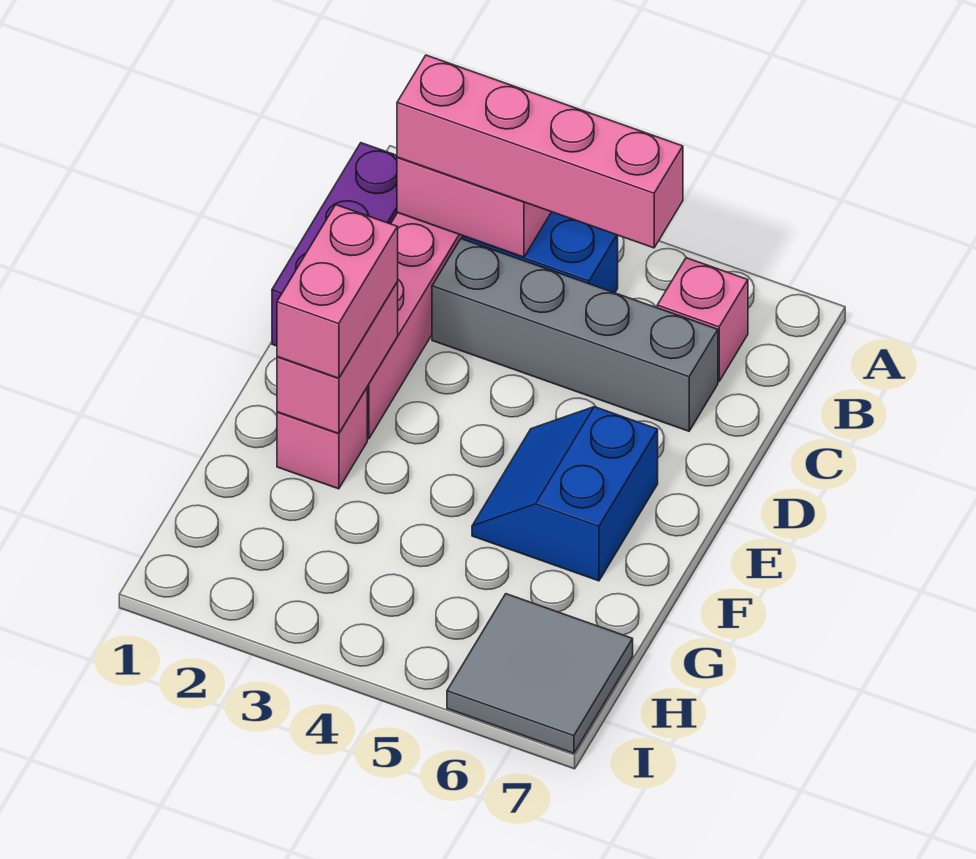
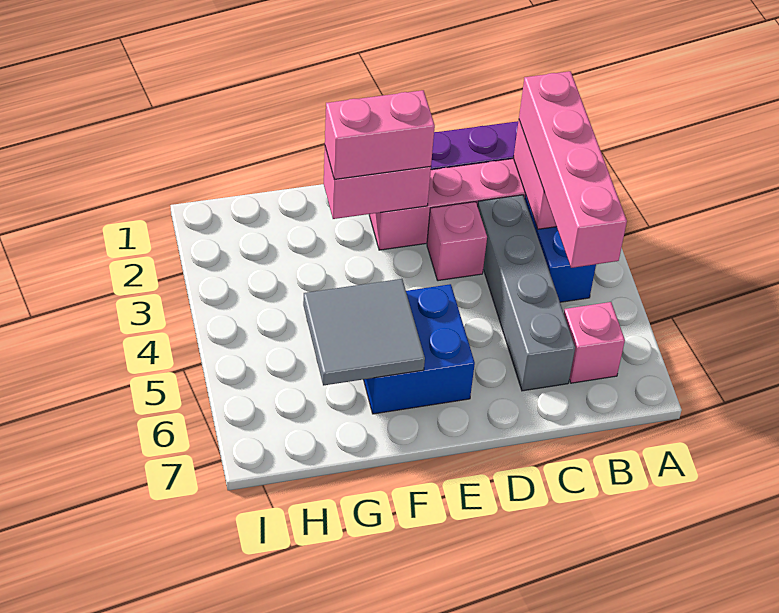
blue 2x2 slope [472,407,658,581] -> blue 2x2 brick [364,284,475,414]
pink 1x1 brick [277,388,367,489] -> pink 1x1 brick moved to [427,202,487,281]
grey 2x2 tile [447,594,633,753] -> grey 2x2 tile moved to [303,279,425,385]

